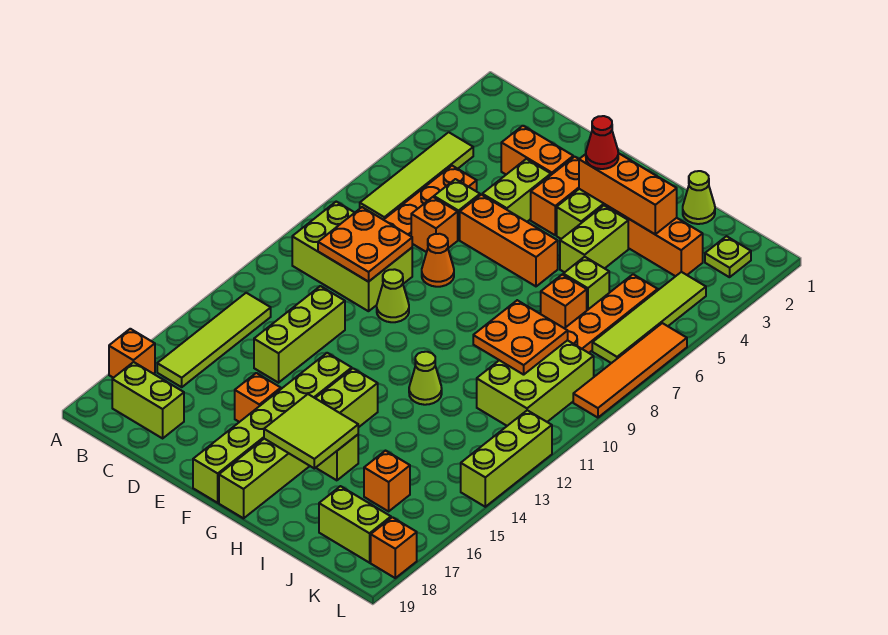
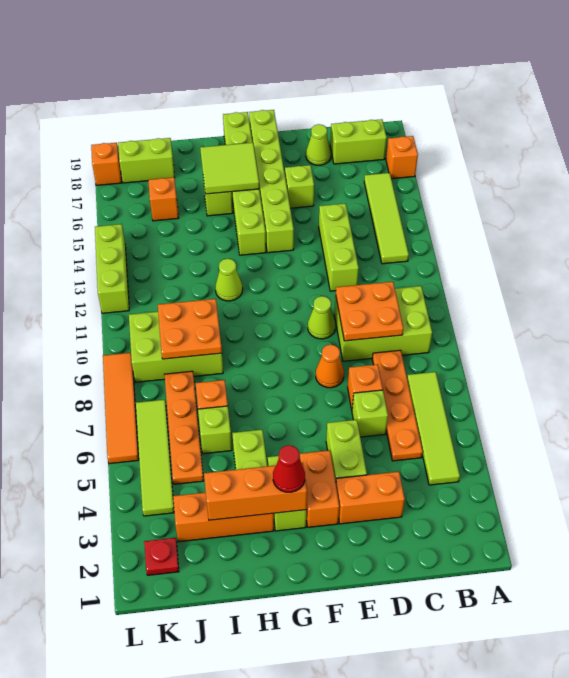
orange 1x3 brick [460,195,558,286] -> none
orange 1x1 brick [235,373,281,422] -> lime 1x1 brick [285,165,314,208]
lime 1x1 cone [683,171,715,224] -> lime 1x1 cone moved to [306,124,331,165]
lime 2x3 brick [477,340,594,426] -> lime 2x3 brick turned to [129,312,223,382]
lime 1x1 plate [705,236,751,277] -> red 1x1 plate [144,538,179,575]

